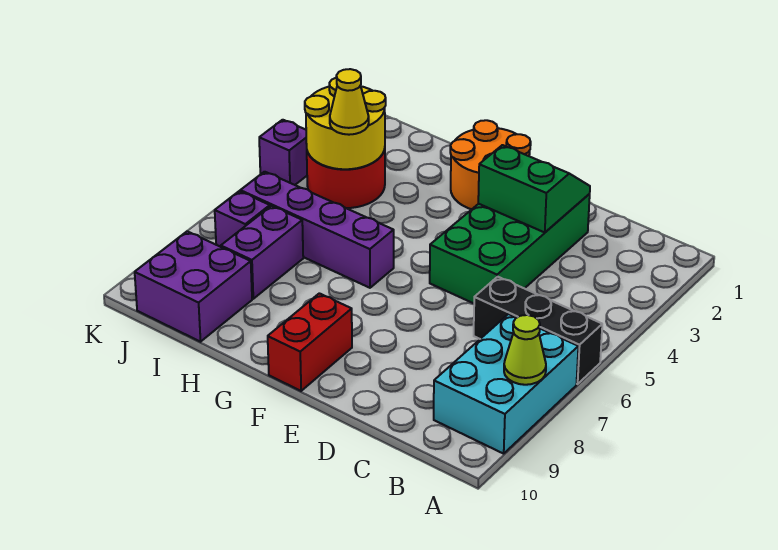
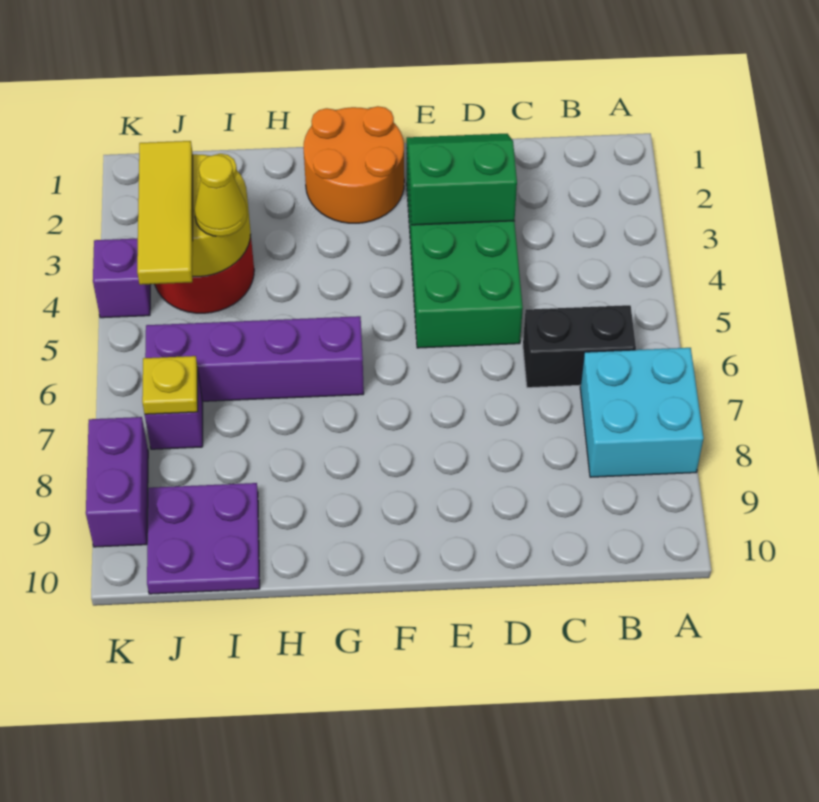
black 1x3 brick [474,277,602,384] -> black 1x2 brick [523,305,636,388]
cyan 2x3 brick [434,314,578,454] -> cyan 2x2 brick [580,348,704,477]
lime 1x1 cone [504,315,546,385] -> none
red 1x2 brick [268,293,352,391] -> none
purple 1x2 brick [221,206,303,299] -> purple 1x2 brick moved to [86,417,148,547]
purple 2x2 brick [135,231,252,342] -> purple 2x2 plate [147,483,260,594]
none -> yellow 1x3 tile [137,141,193,285]
none -> yellow 1x1 plate [142,356,198,414]

